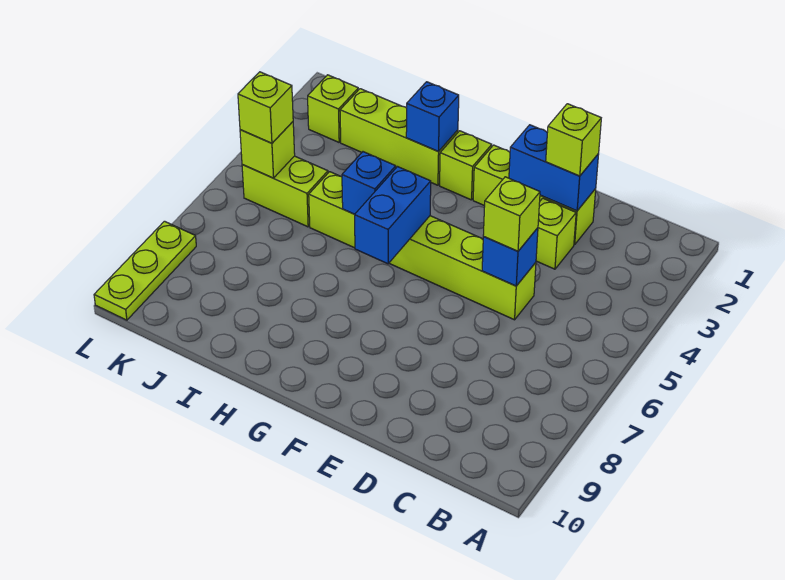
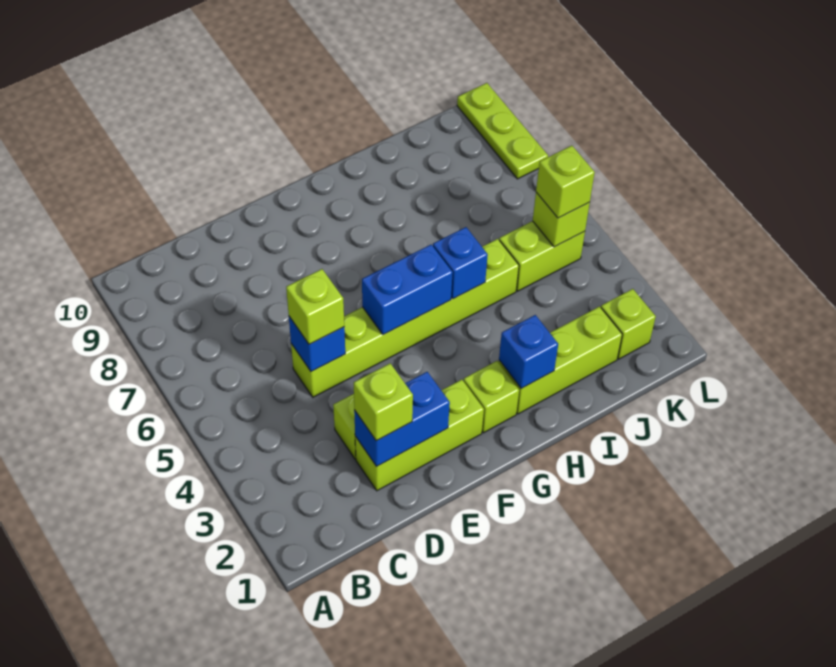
blue 1x2 brick [355,167,431,264] -> blue 1x2 brick turned to [362,245,453,335]

